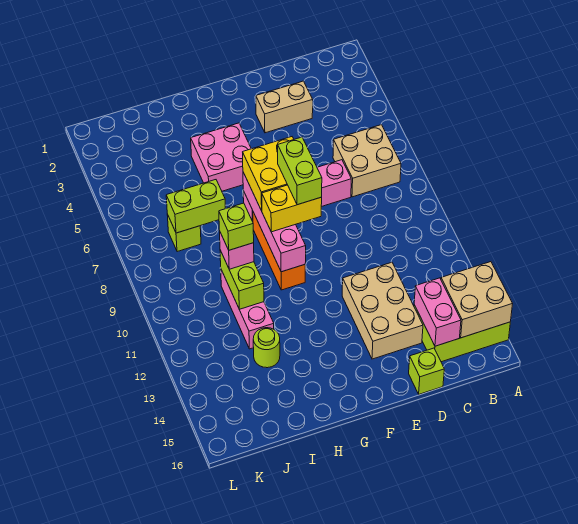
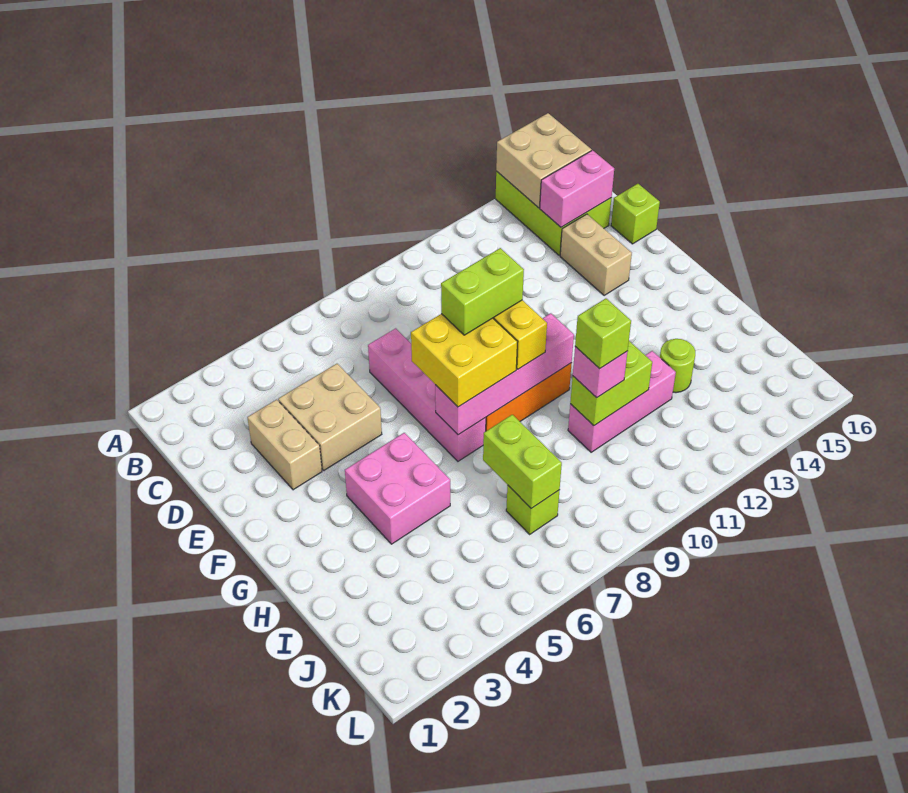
tan 2x2 brick [333,125,401,197] -> tan 2x2 brick moved to [278,364,382,470]
tan 2x3 brick [342,262,423,359] -> tan 1x2 brick [560,214,632,296]

